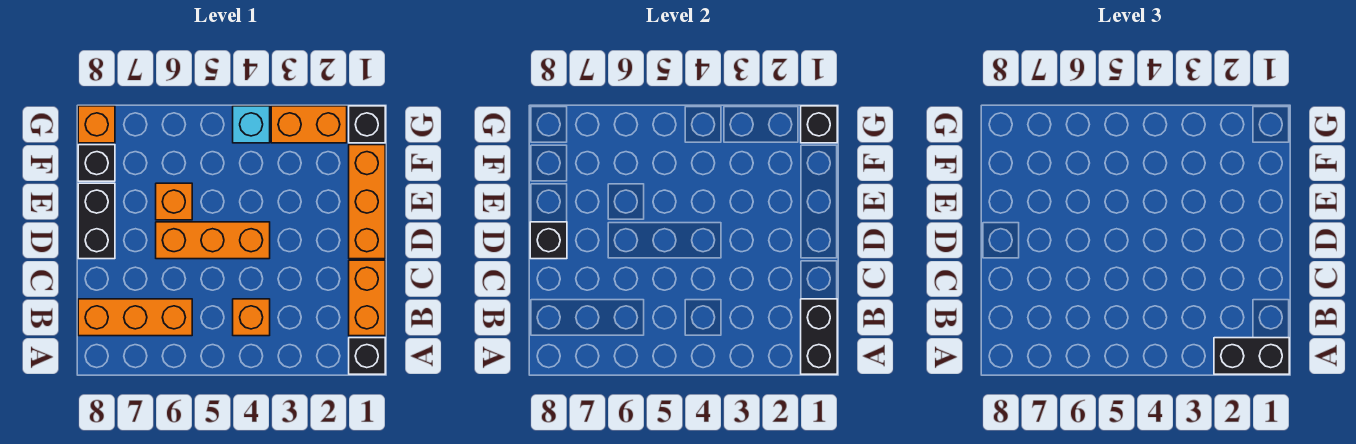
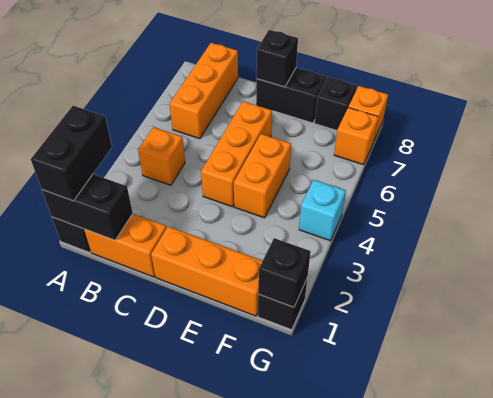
orange 1x1 brick [156,183,192,220] -> orange 1x1 brick moved to [334,108,378,165]
orange 1x2 brick [271,106,347,143] -> orange 1x2 brick moved to [234,134,291,218]

